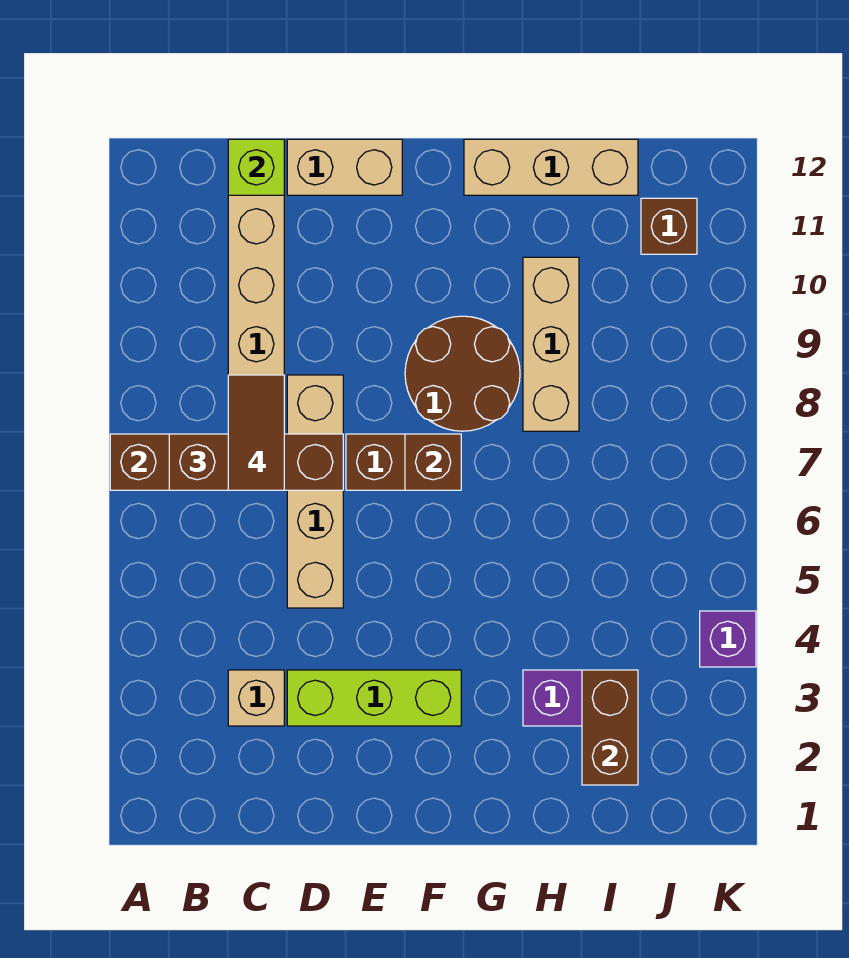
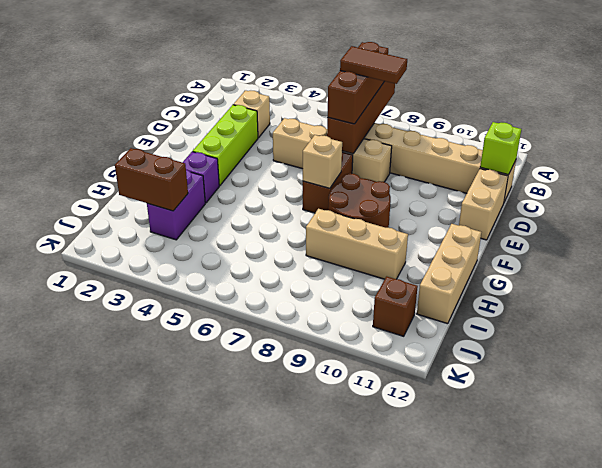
brown 1x1 brick [405,434,461,490] -> tan 1x1 brick [303,135,342,188]
purple 1x1 brick [700,611,756,667] -> purple 1x1 brick moved to [182,152,219,203]

